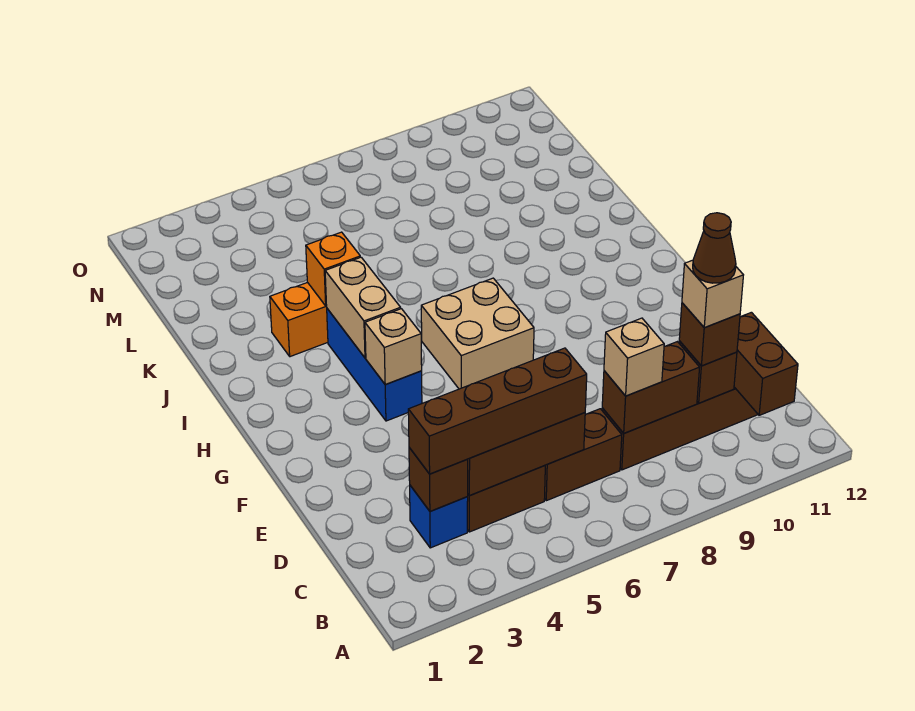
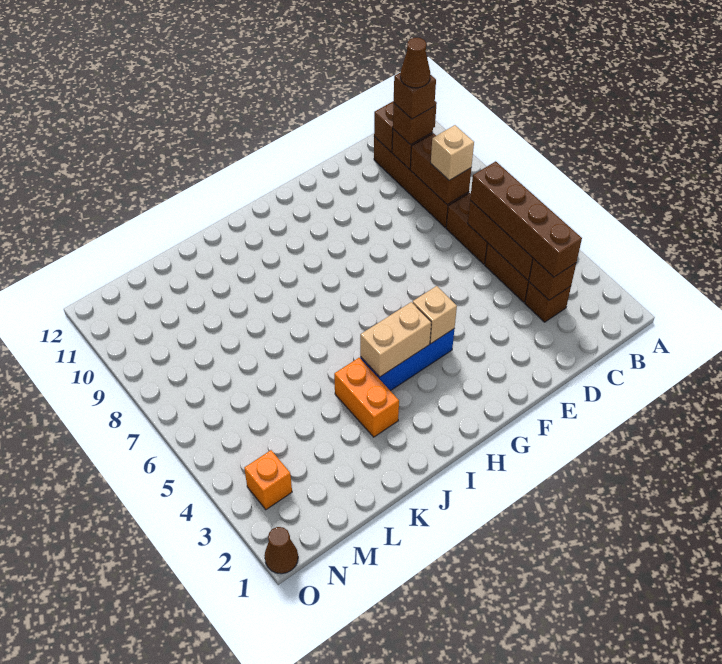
blue 1x1 brick [410,486,468,548] -> brown 1x1 brick [525,282,571,322]
tan 1x1 brick [682,260,743,328] -> brown 1x1 brick [394,72,436,119]
tan 2x2 brick [421,278,534,389] -> none
orange 1x1 brick [306,232,360,306] -> orange 1x1 brick moved to [244,450,292,510]
none -> brown 1x1 cone [264,527,298,574]

